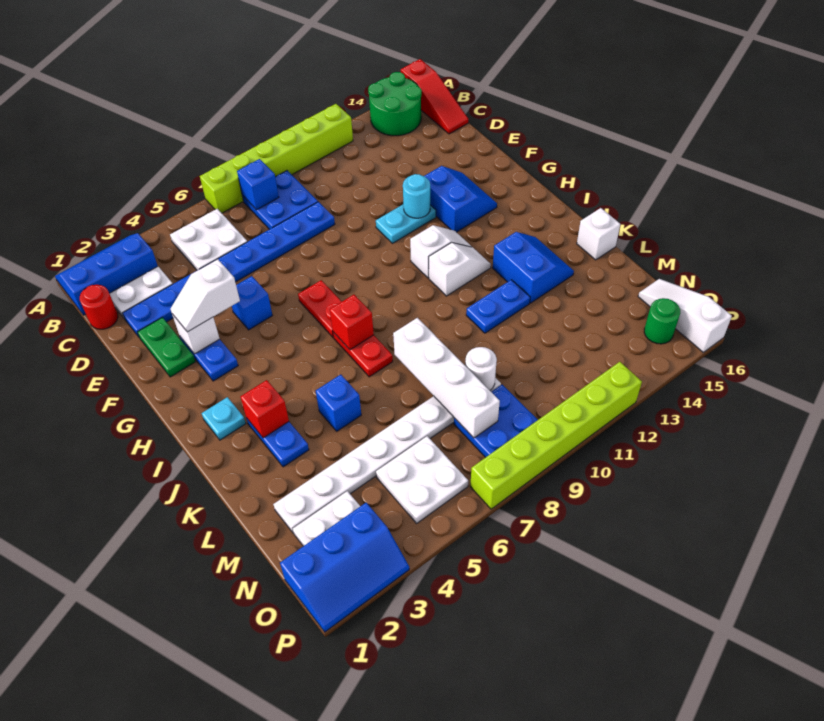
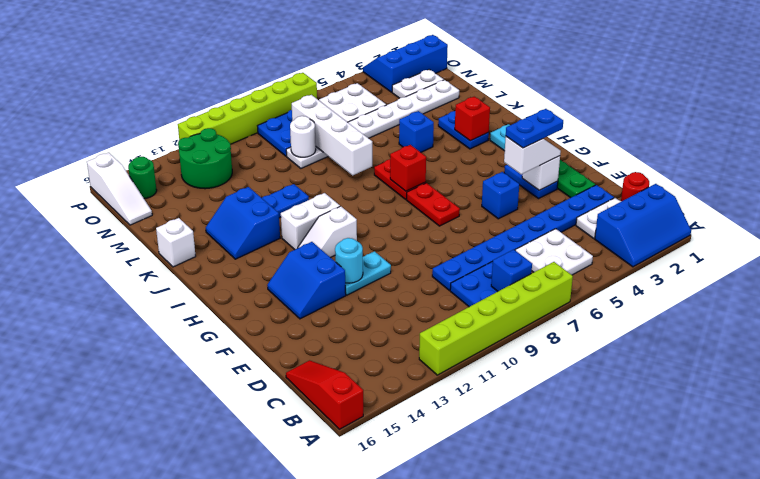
green 2x2 round brick [368,72,422,136] -> green 2x2 round brick moved to [178,128,232,189]
none -> blue 1x2 plate [506,109,563,148]
white 1x2 slope [429,243,491,296] -> white 1x2 brick [281,193,340,250]

